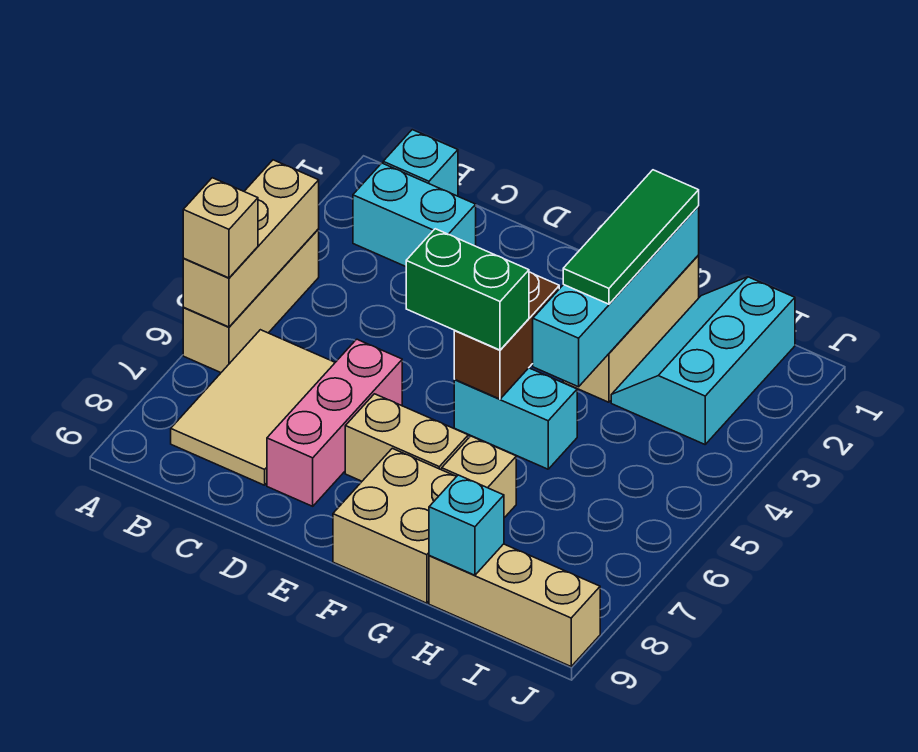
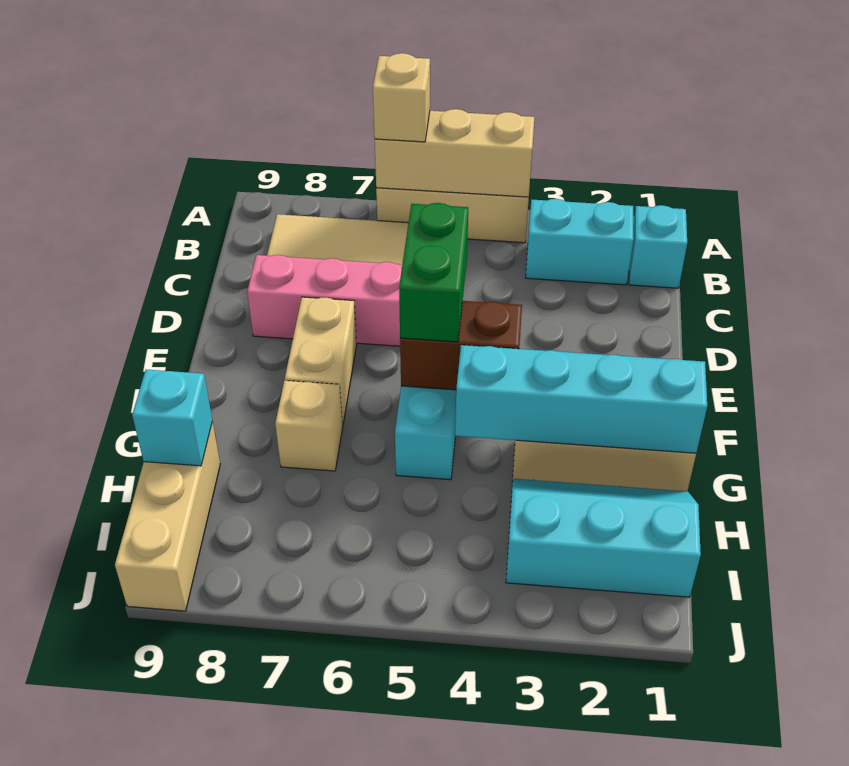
cyan 1x2 brick [353,163,476,267] -> cyan 1x2 brick turned to [526,199,634,285]
tan 2x2 brick [333,448,457,603] -> none
green 1x3 tile [563,170,699,304] -> none

